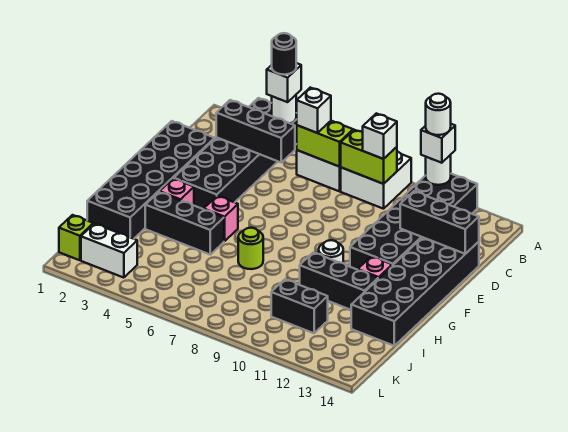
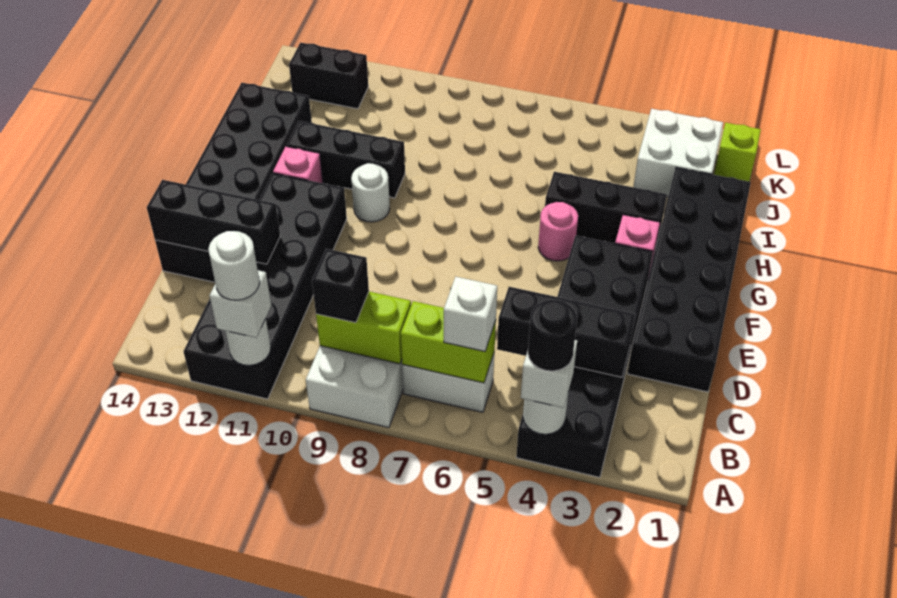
white 1x1 brick [363,113,397,159] -> black 1x1 brick [312,249,369,323]
pink 1x1 brick [204,196,238,241] -> pink 1x1 round brick [538,202,578,261]
lime 1x1 round brick [238,228,263,269] -> none
black 1x2 brick [271,279,328,333] -> black 1x2 brick moved to [289,43,368,109]
white 1x2 brick [81,224,137,278] -> white 2x2 brick [633,109,723,197]

